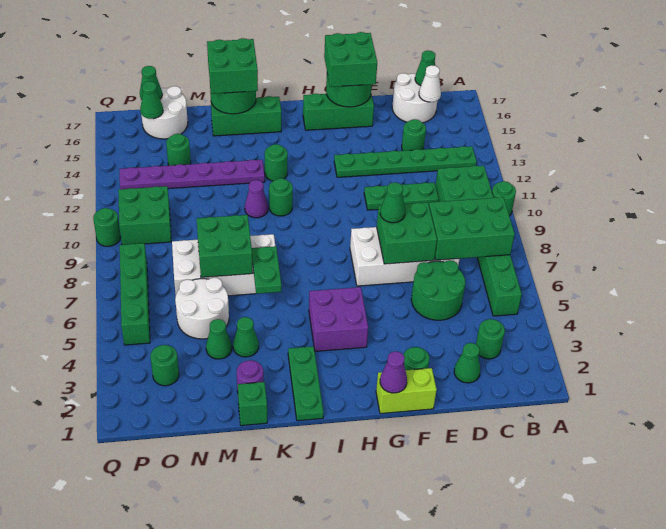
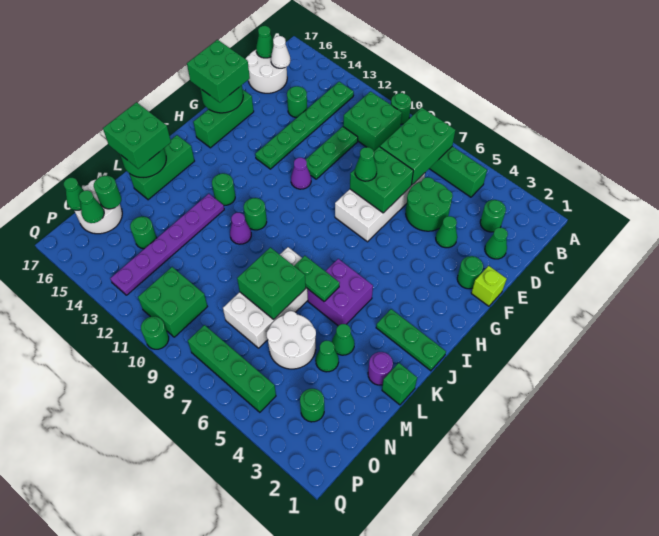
none -> green 1x1 cone [436,216,457,248]
lime 1x2 brick [376,368,437,414] -> lime 1x1 brick [471,266,507,306]
purple 1x1 cone [380,351,407,393] -> purple 1x1 cone moved to [291,158,311,189]
purple 2x2 brick [309,287,368,351] -> purple 2x2 brick moved to [307,259,373,326]
none -> green 1x1 round brick [94,176,121,209]

